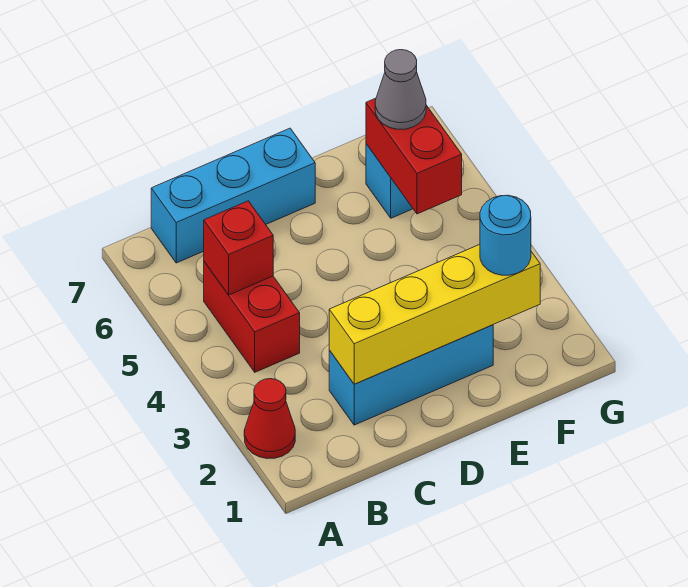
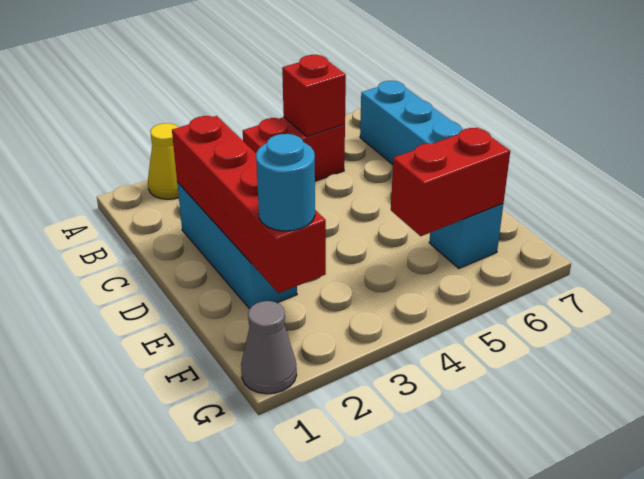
red 1x1 cone [244,379,295,458] -> yellow 1x1 cone [148,123,179,199]
yellow 1x4 brick [329,244,540,384] -> red 1x4 brick [172,116,326,293]
grey 1x1 cone [375,50,426,129] -> grey 1x1 cone moved to [241,301,297,394]

